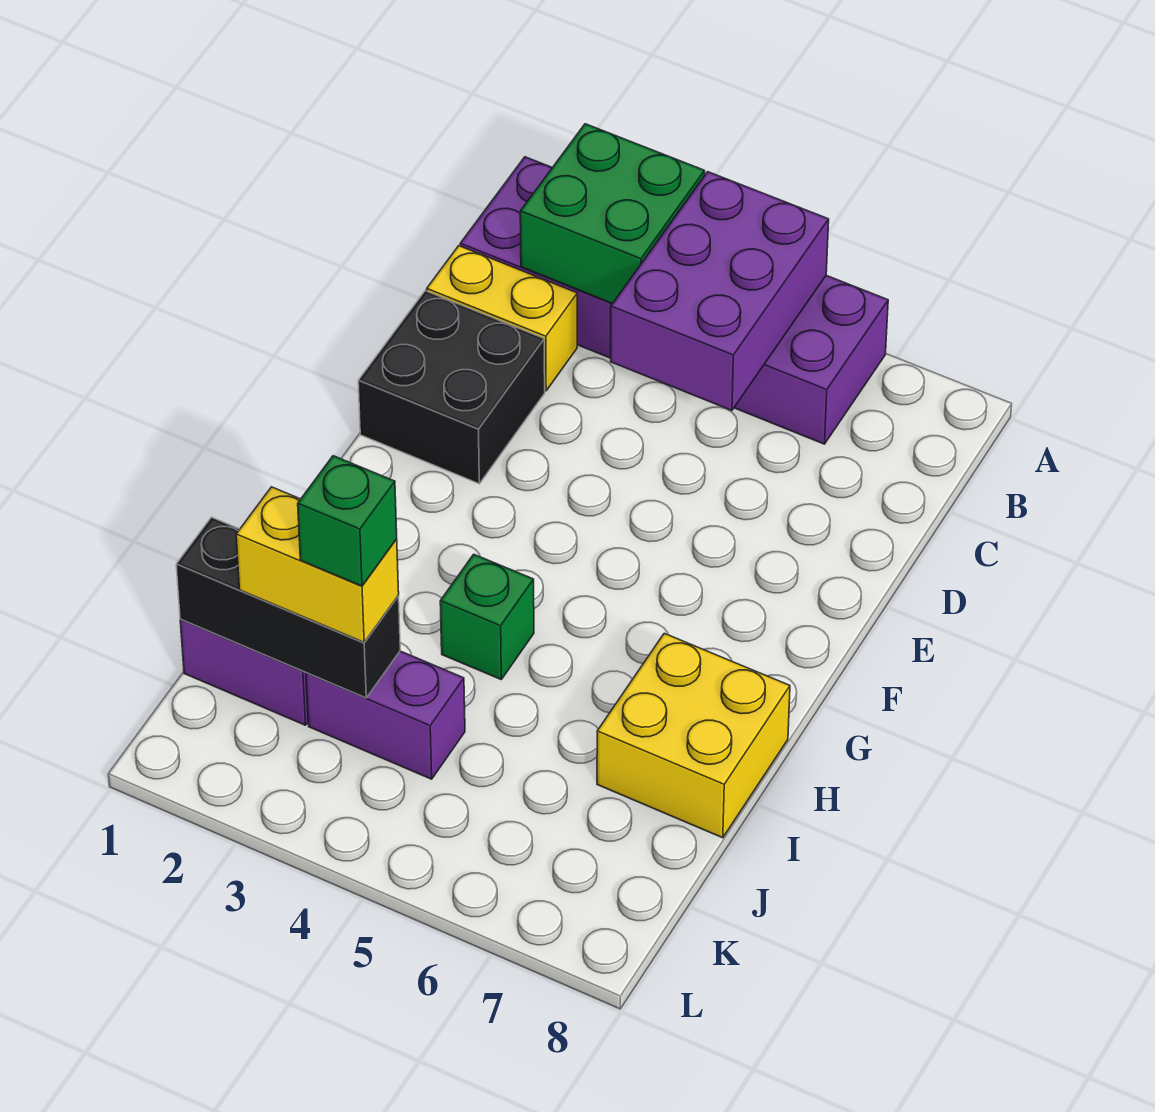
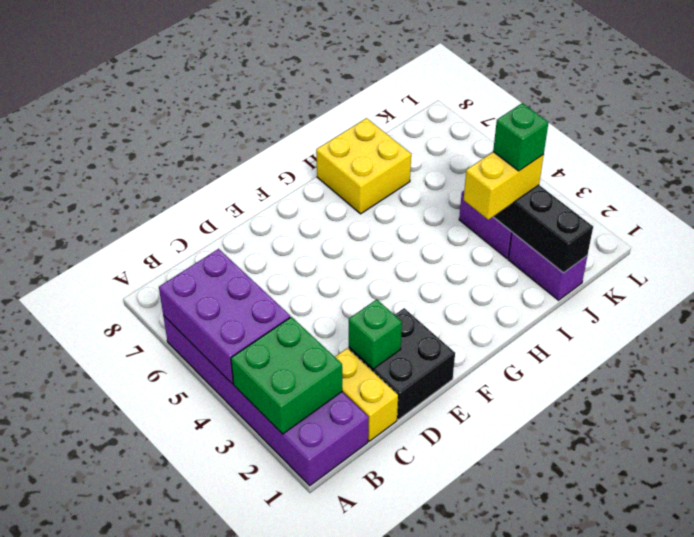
purple 2x3 brick [611,172,829,411] -> purple 2x3 brick turned to [159,249,290,384]
green 1x1 brick [440,554,534,679] -> green 1x1 brick moved to [349,299,402,369]
yellow 1x2 brick [236,487,399,642] -> yellow 1x2 brick turned to [464,152,544,220]

